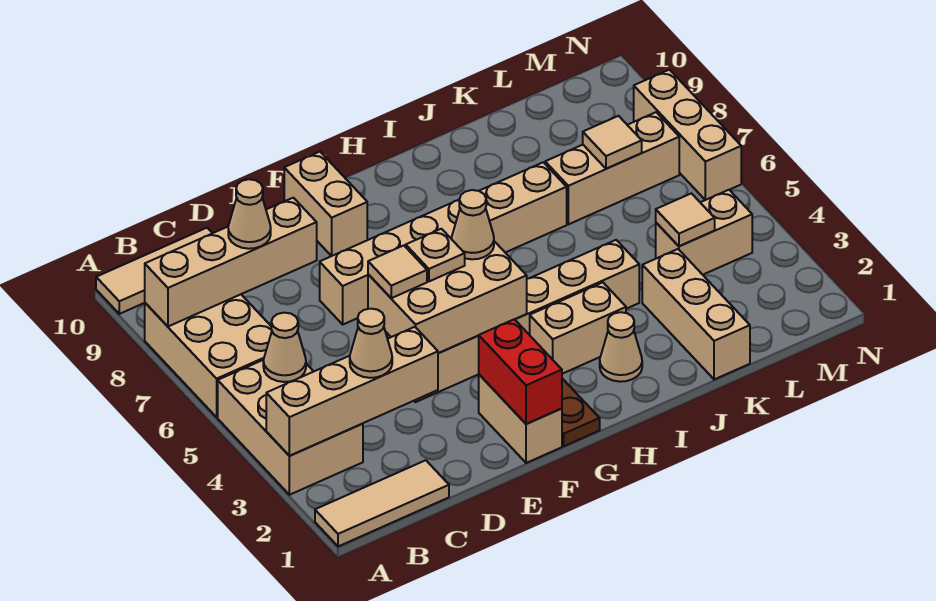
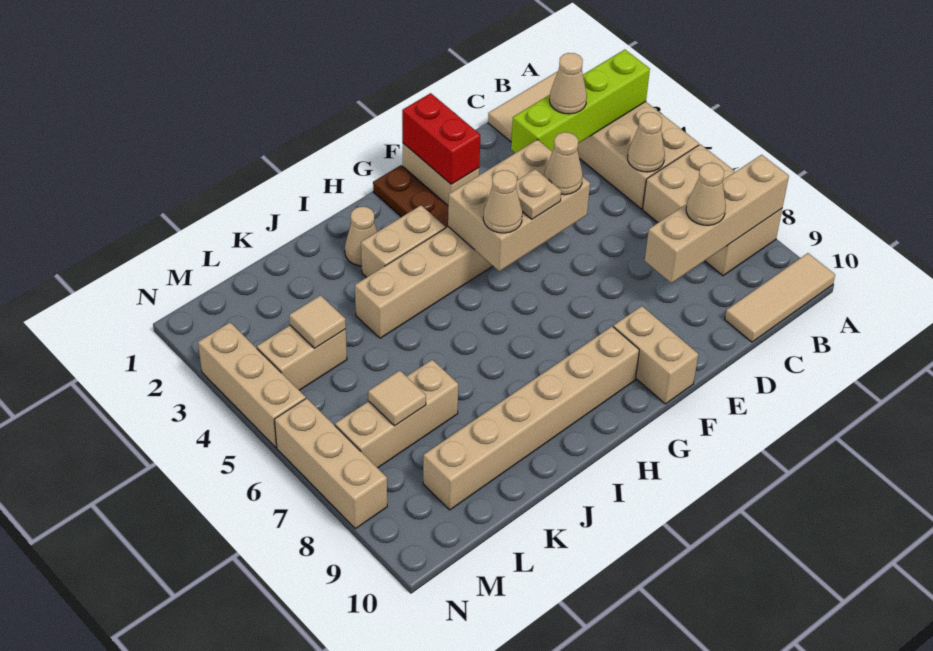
tan 1x4 brick [266,327,438,456] -> lime 1x4 brick [511,50,650,153]
tan 1x1 tile [368,245,427,298] -> tan 1x1 cone [544,132,583,195]
tan 1x6 brick [320,162,567,324] -> tan 1x6 brick moved to [423,326,639,510]
tan 1x3 brick [642,249,750,380] -> tan 1x3 brick moved to [198,322,306,447]

